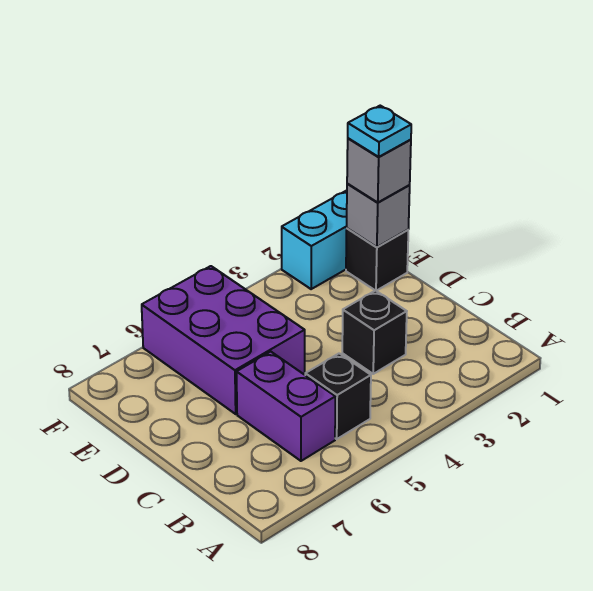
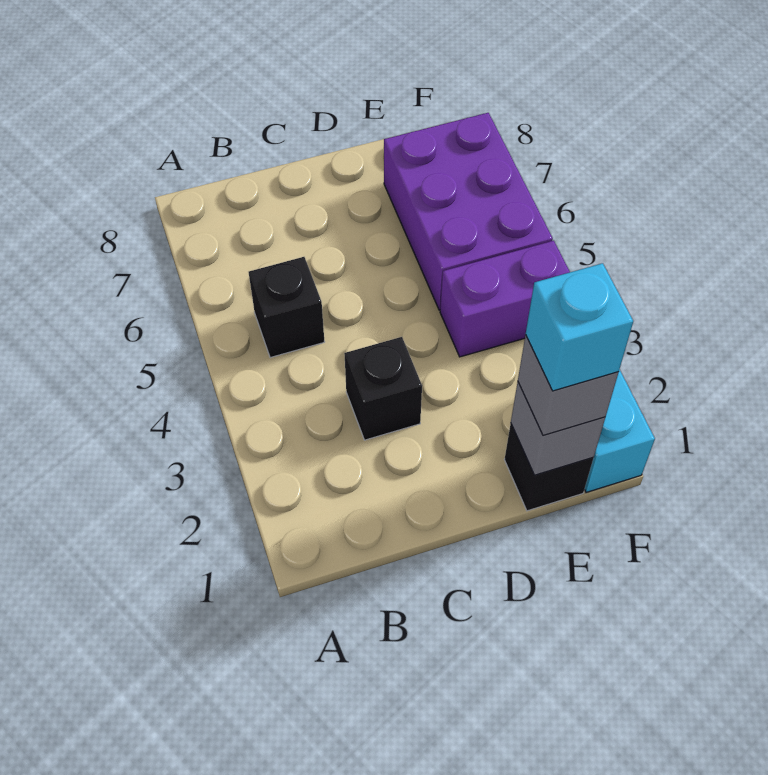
purple 1x2 brick [237,352,335,461] -> purple 1x2 brick moved to [440,241,570,357]
purple 2x3 brick [142,266,305,414] -> purple 2x3 brick turned to [384,113,553,310]
cyan 1x1 plate [348,106,411,157] -> cyan 1x1 brick [526,263,633,391]

